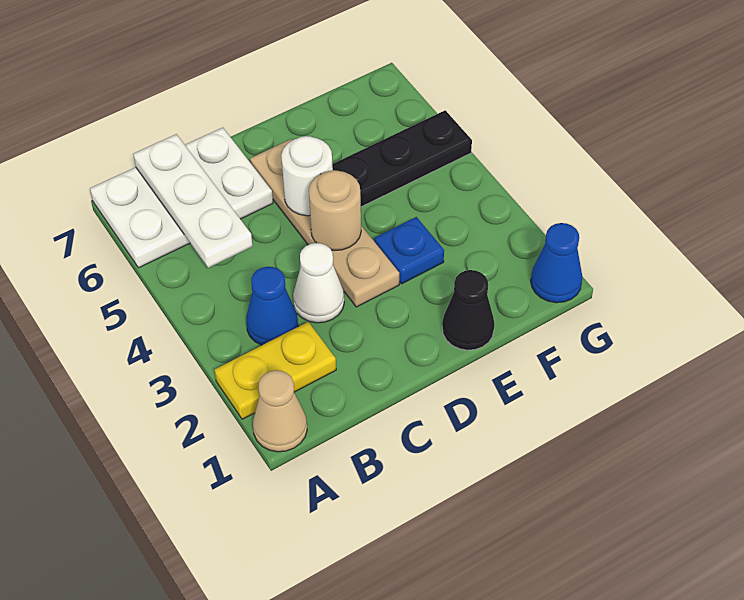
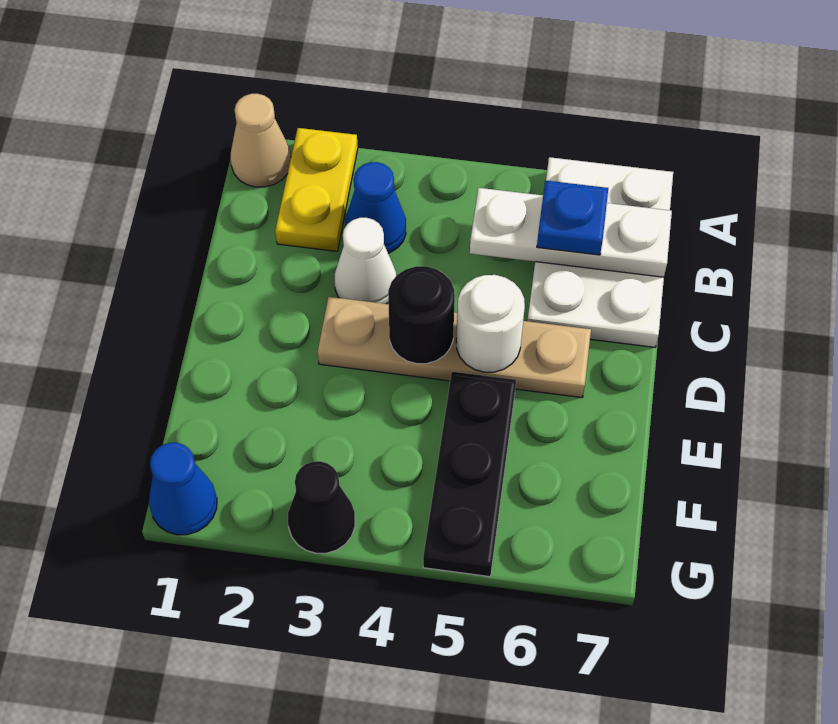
tan 1x1 round brick [309,170,361,251] -> black 1x1 round brick [388,266,455,364]
black 1x1 cone [442,270,494,350] -> black 1x1 cone moved to [288,461,355,553]
blue 1x1 plate [374,217,444,284] -> blue 1x1 plate moved to [537,181,608,255]

